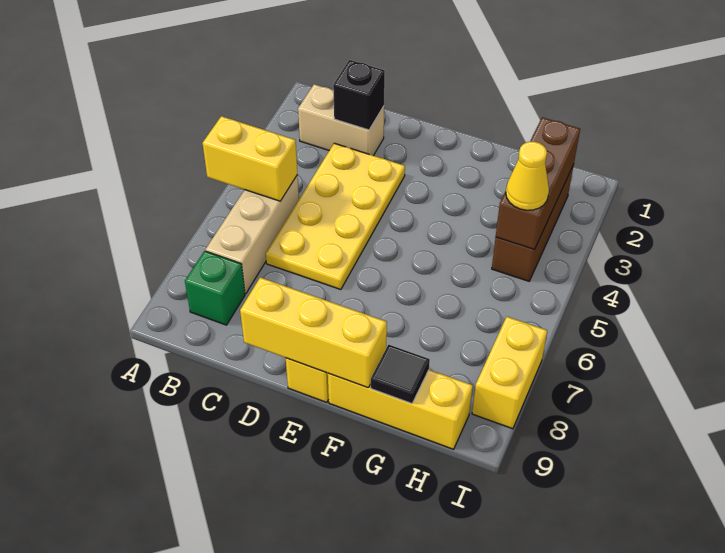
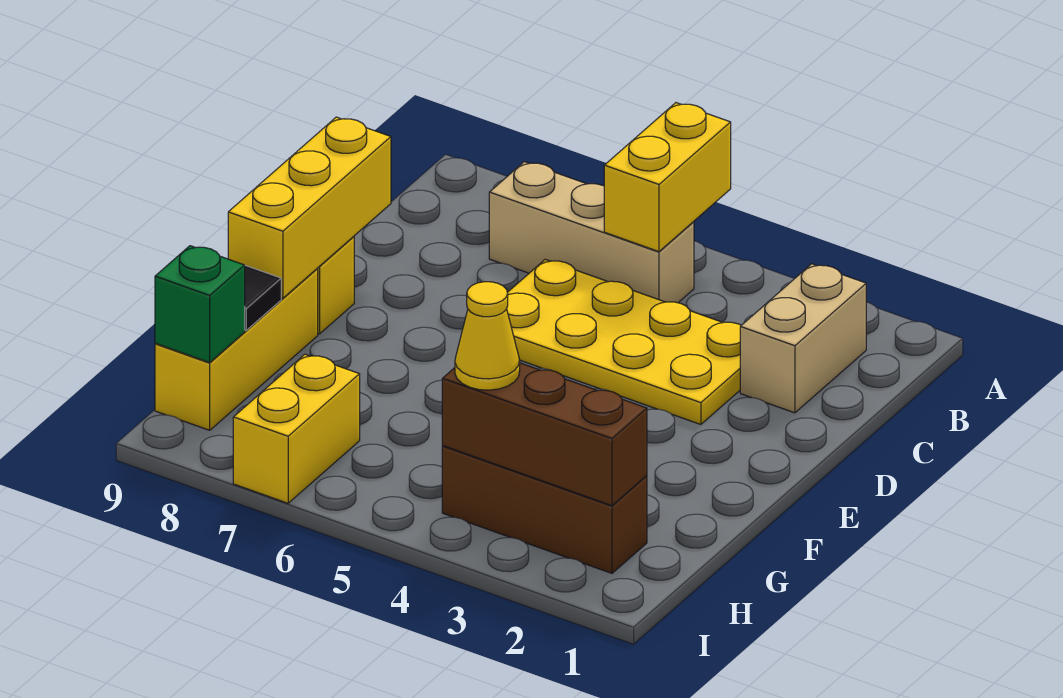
green 1x1 brick [185,251,245,325] -> green 1x1 brick moved to [155,246,245,362]
black 1x1 brick [333,60,385,130] -> none
yellow 1x2 brick [472,317,547,429] -> yellow 1x2 brick turned to [233,354,360,503]

